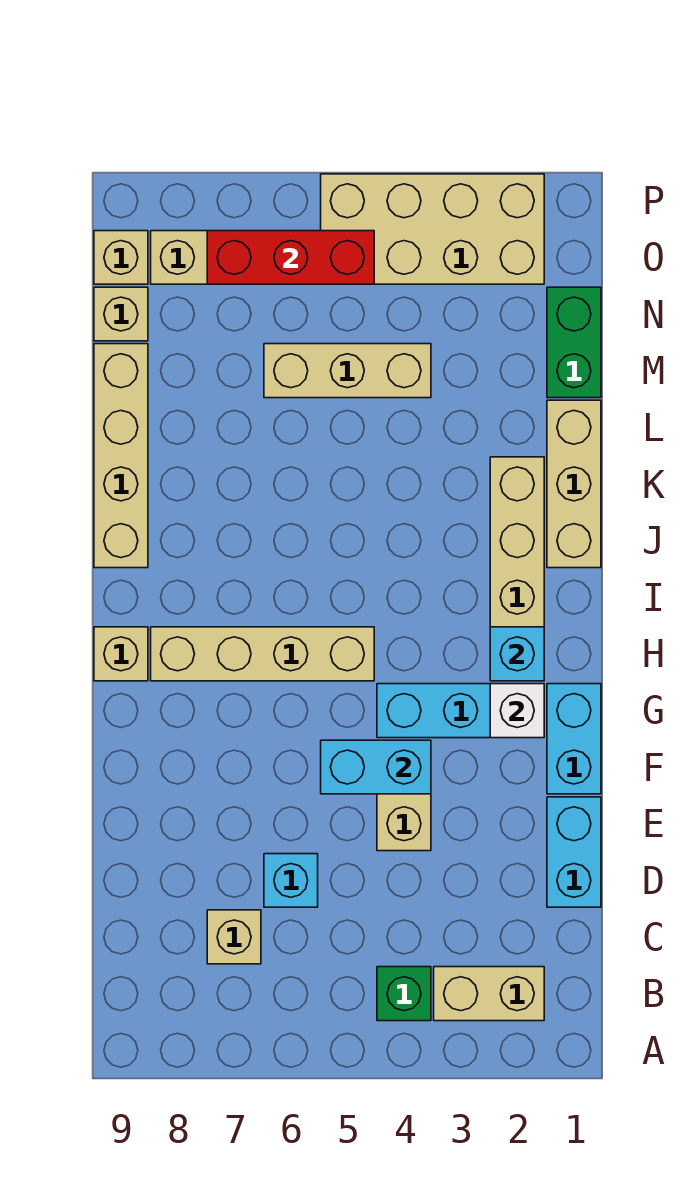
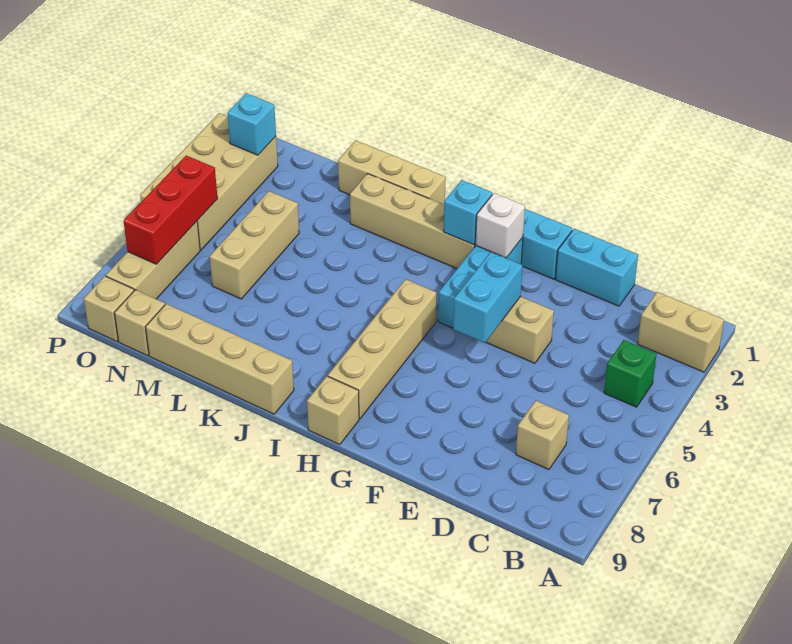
tan 1x2 brick [434,967,544,1021] -> tan 1x2 brick turned to [638,292,724,372]
cyan 1x1 brick [264,854,318,907] -> cyan 1x1 brick moved to [228,93,276,155]
green 1x2 brick [547,287,601,398] -> none

